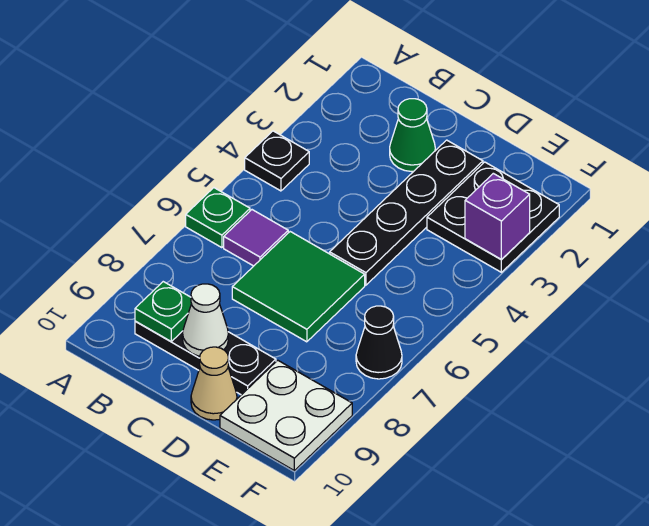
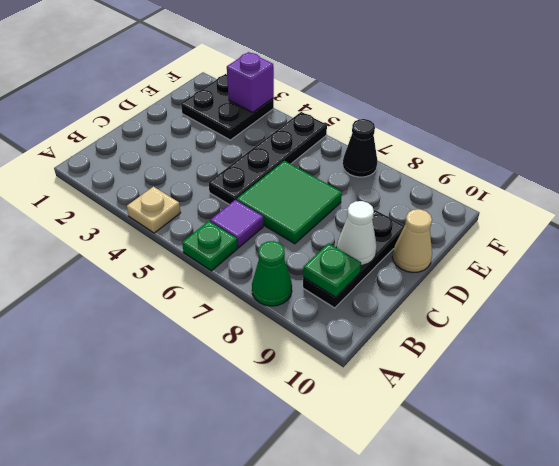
black 1x1 plate [245,131,309,191] -> tan 1x1 plate [127,187,181,233]
green 1x1 cone [390,99,435,172] -> green 1x1 cone moved to [252,241,292,306]
black 1x4 plate [330,140,483,285] -> black 1x4 plate turned to [208,112,327,204]
white 2x2 plate [220,360,352,471] -> none

